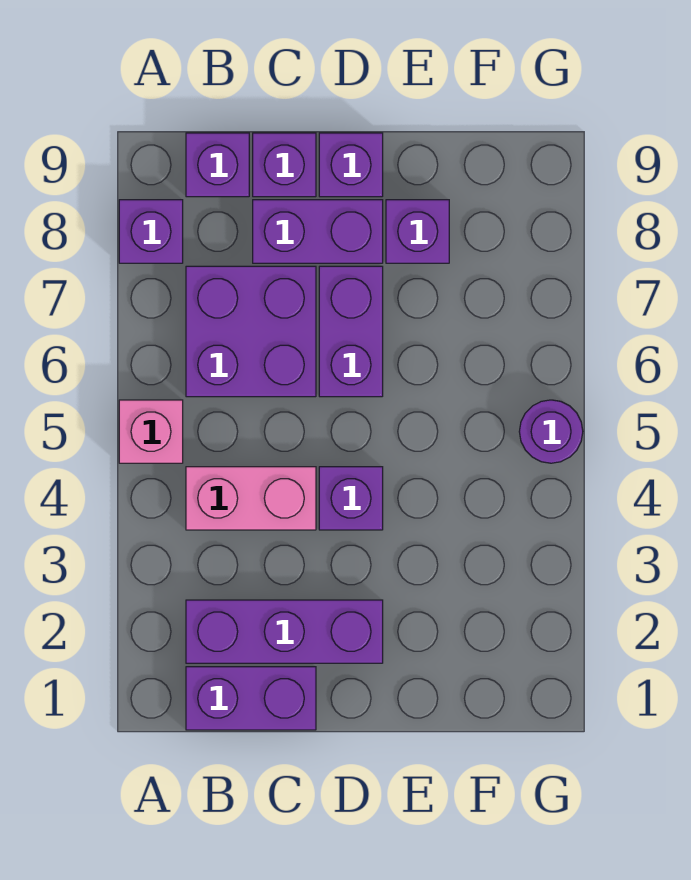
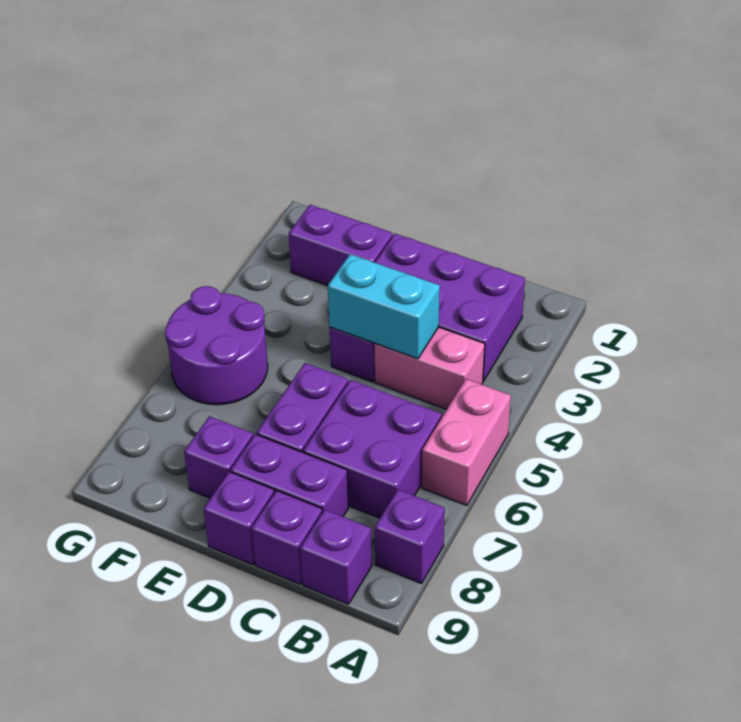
pink 1x1 brick [119,400,183,463] -> pink 1x2 brick [422,379,511,505]
purple 1x2 brick [186,667,316,730] -> purple 1x2 brick moved to [289,205,393,286]
purple 1x3 brick [186,600,383,663] -> purple 2x3 brick [375,234,525,381]
none -> cyan 1x2 brick [328,254,440,359]
purple 1x1 round brick [519,400,583,463] -> purple 2x2 round brick [165,286,268,405]

